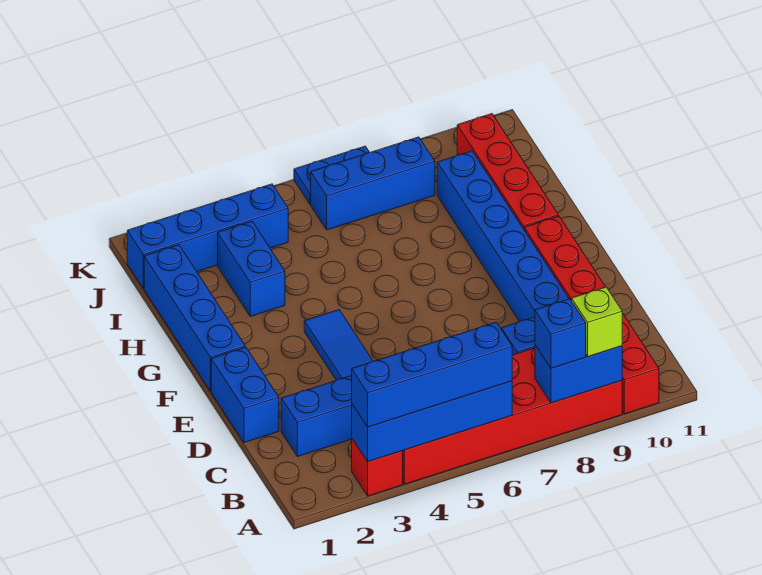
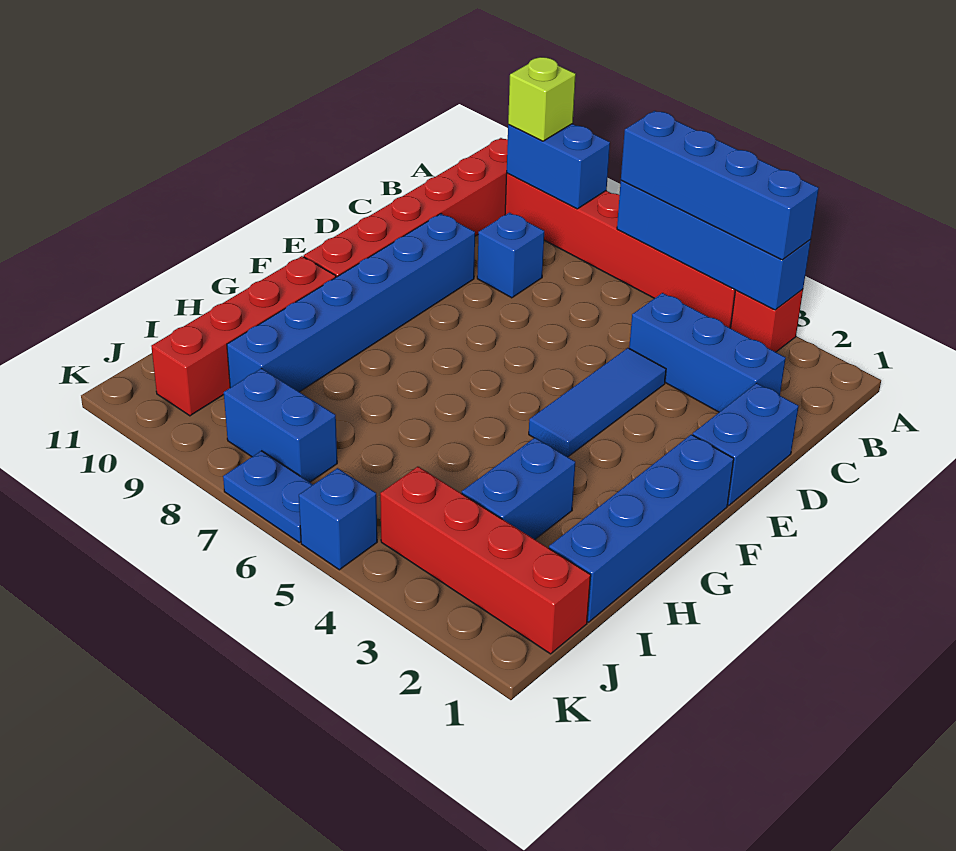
red 2x6 brick [403,348,622,484] -> red 1x6 brick [505,173,736,328]
blue 1x1 brick [535,299,586,368] -> blue 1x1 brick moved to [299,468,377,570]
blue 1x4 brick [127,184,288,289] -> red 1x4 brick [380,467,591,654]
blue 1x3 brick [311,137,435,230] -> blue 1x2 brick [224,368,337,482]

